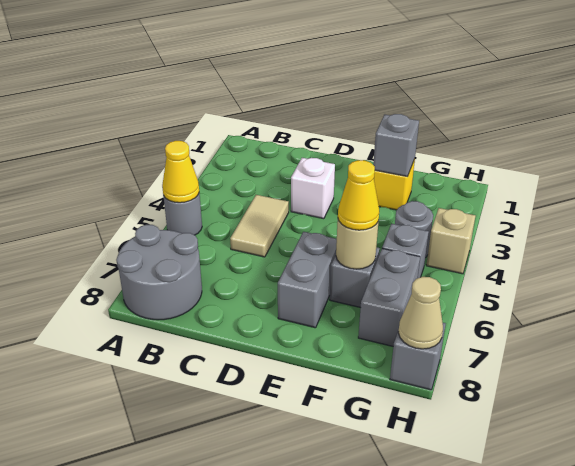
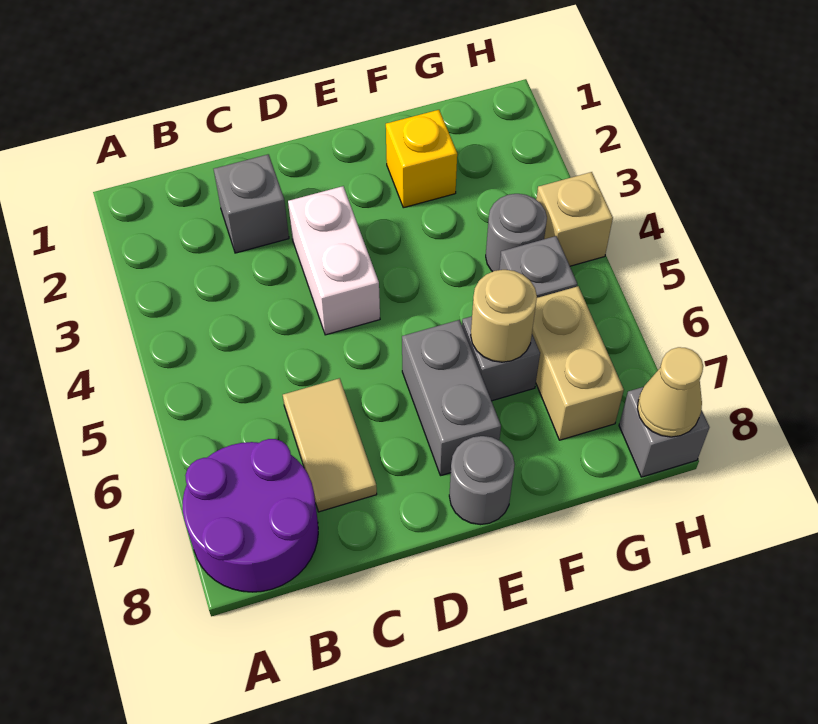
grey 1x1 round brick [164,193,202,235] -> grey 1x1 round brick moved to [449,436,515,525]
yellow 1x1 cone [162,141,199,203] -> none
grey 2x2 round brick [116,225,202,320] -> purple 2x2 round brick [183,439,318,592]
tan 1x2 tile [230,195,289,257] -> tan 1x2 tile moved to [283,378,377,512]
white 1x1 brick [291,158,335,219] -> white 1x2 brick [288,186,380,335]
grey 1x1 brick [373,114,419,177] -> grey 1x1 brick moved to [214,154,289,253]
yellow 1x1 cone [338,160,379,230] -> none
grey 1x2 brick [358,249,420,346] -> tan 1x2 brick [532,286,624,440]

